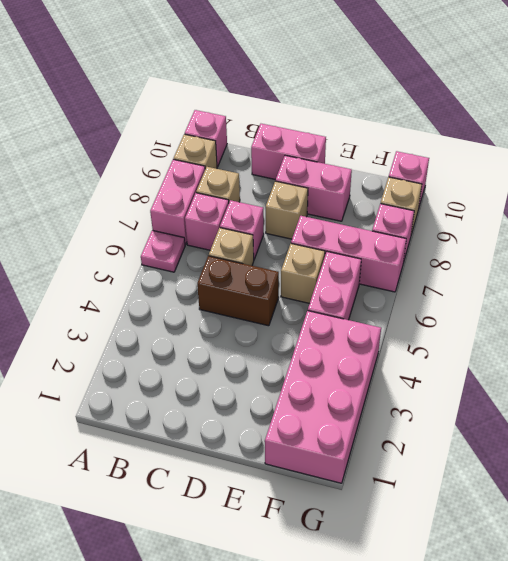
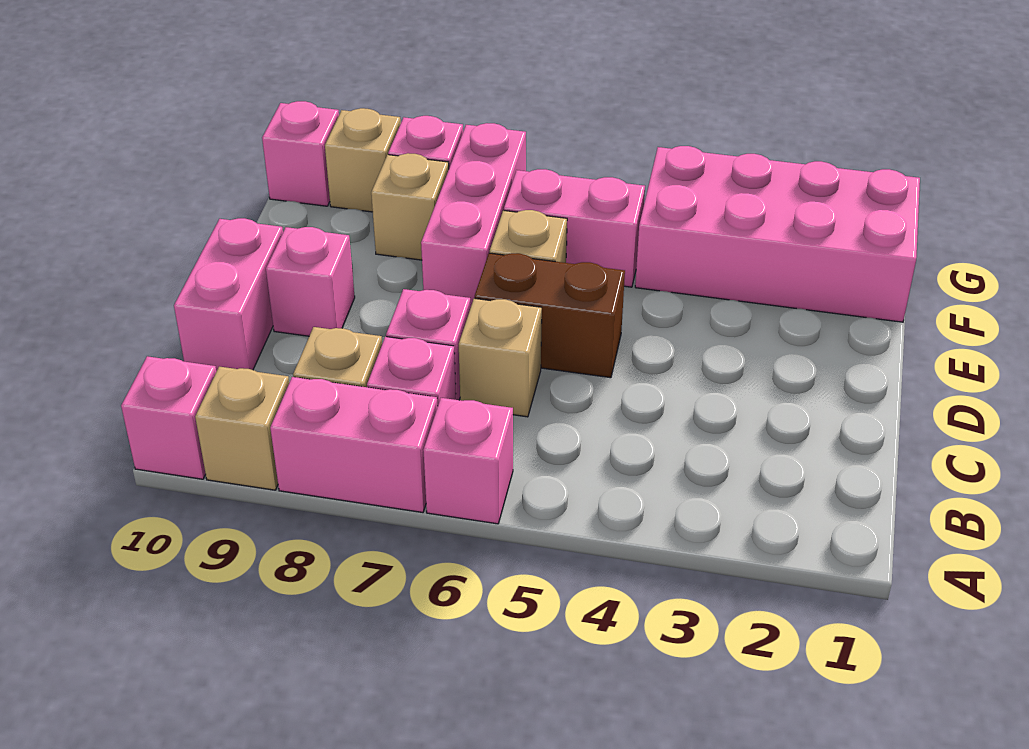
pink 1x1 plate [141,230,185,272] -> pink 1x1 brick [423,398,513,524]
brown 1x2 brick [197,256,279,326] -> brown 1x2 brick turned to [475,253,625,378]
tan 1x1 brick [266,181,308,239] -> tan 1x1 brick moved to [371,153,449,260]
pink 1x2 brick [275,155,352,221] -> pink 1x1 brick [266,227,355,336]

